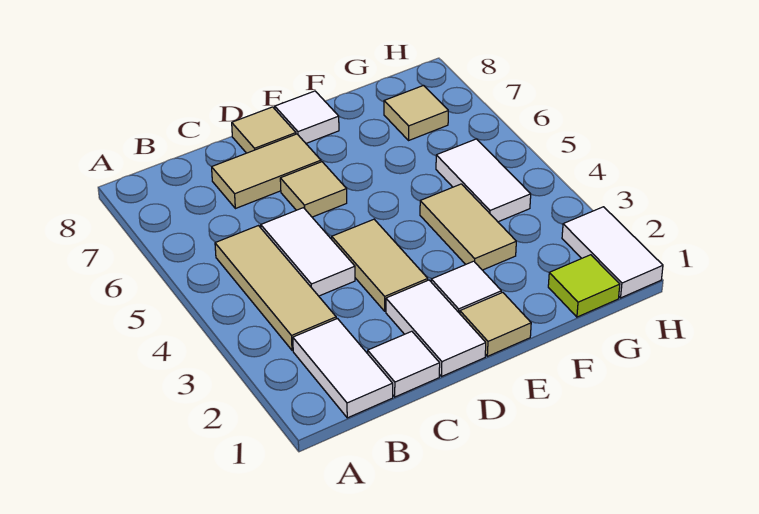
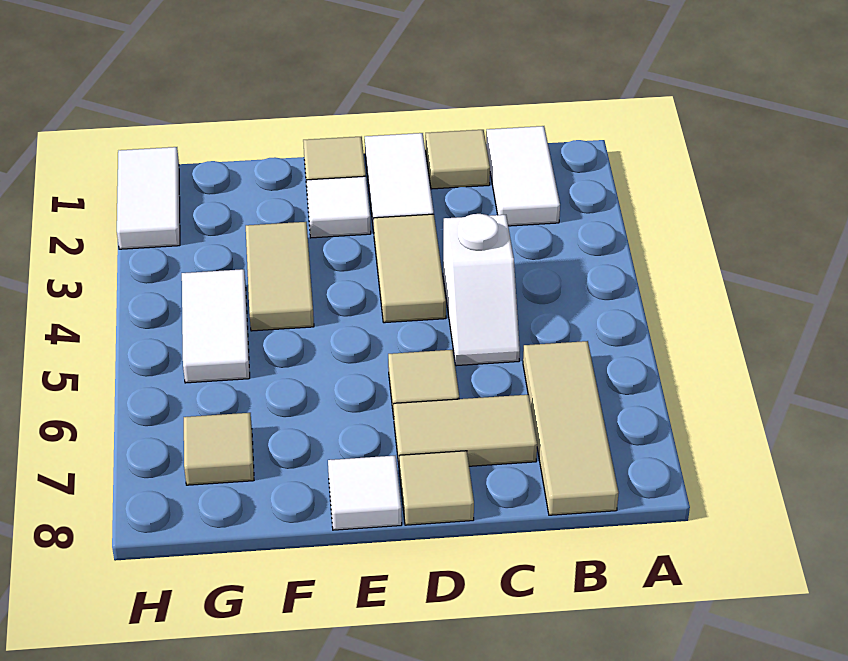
tan 1x3 tile [215,226,336,350] -> tan 1x3 tile moved to [523,341,619,515]
white 1x1 tile [368,331,440,397] -> tan 1x1 tile [426,130,490,189]
white 1x2 tile [261,208,355,296] -> white 1x2 slope [443,214,520,366]
lime 1x1 tile [548,255,620,317] -> none

